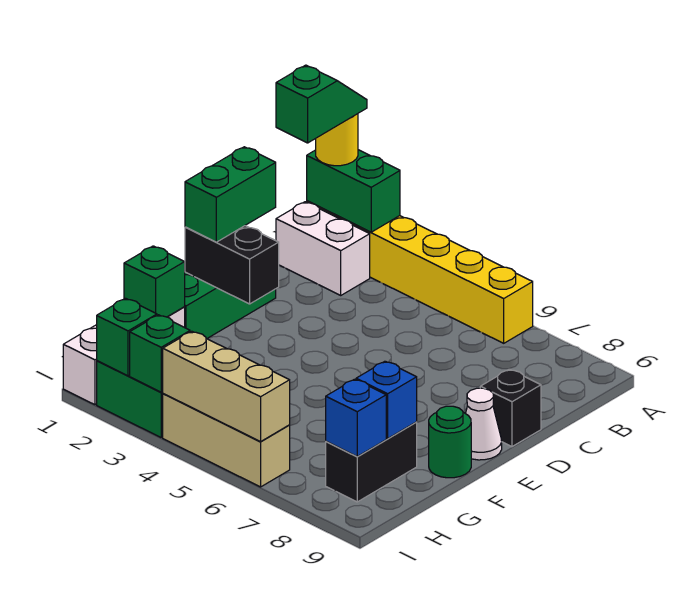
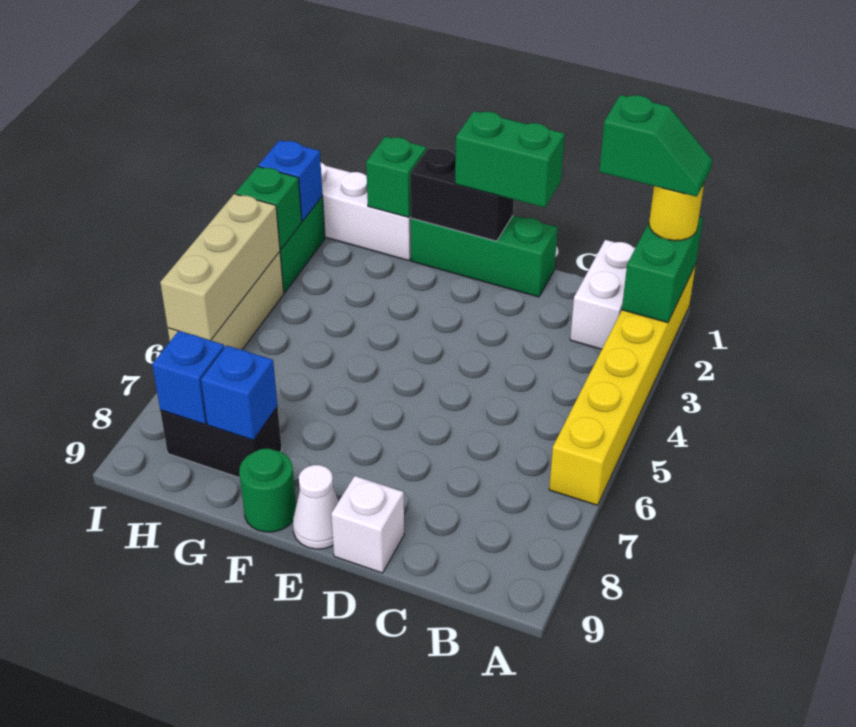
black 1x1 brick [480,369,541,447] -> white 1x1 brick [331,476,404,573]
black 1x2 brick [185,226,279,304] -> black 1x2 brick turned to [410,148,514,241]
green 1x1 brick [97,298,157,376] -> blue 1x1 brick [258,140,323,221]

